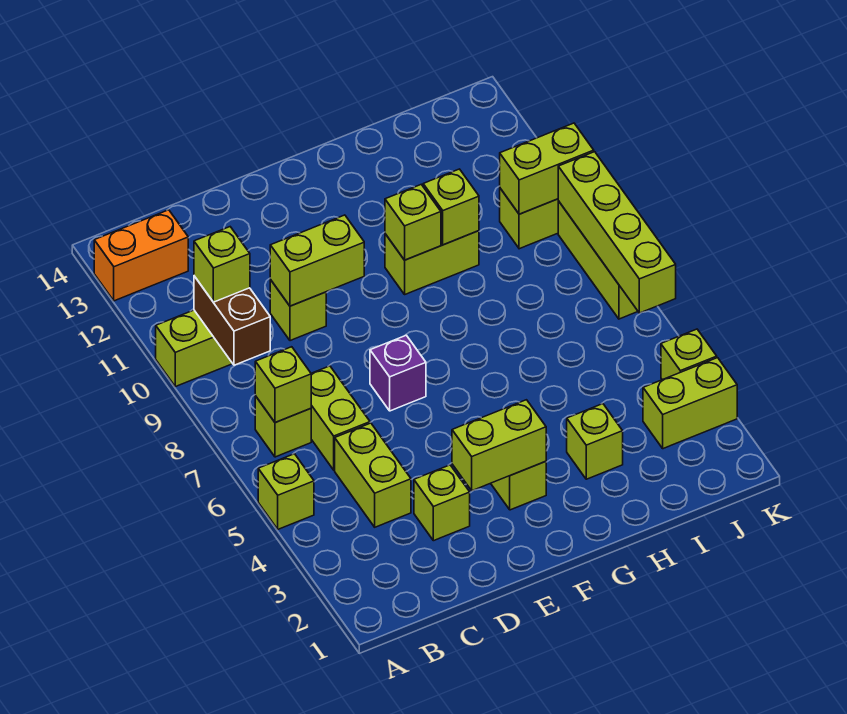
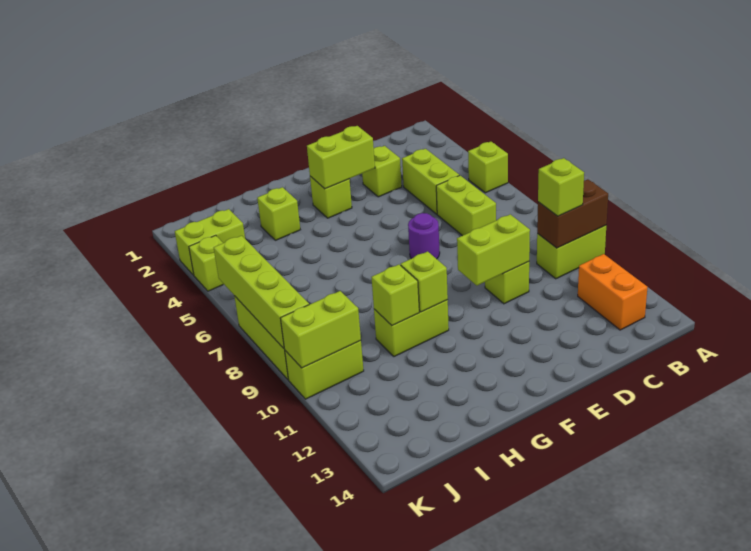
orange 1x2 brick [94,210,188,301] -> orange 1x2 brick turned to [578,254,647,330]
lime 1x1 brick [255,396,311,457] -> none
lime 1x1 brick [255,347,311,423] -> none
brown 1x2 brick [194,276,270,365] -> brown 1x2 brick turned to [537,179,608,248]
purple 1x1 brick [370,335,426,411] -> purple 1x1 round brick [408,213,440,259]

